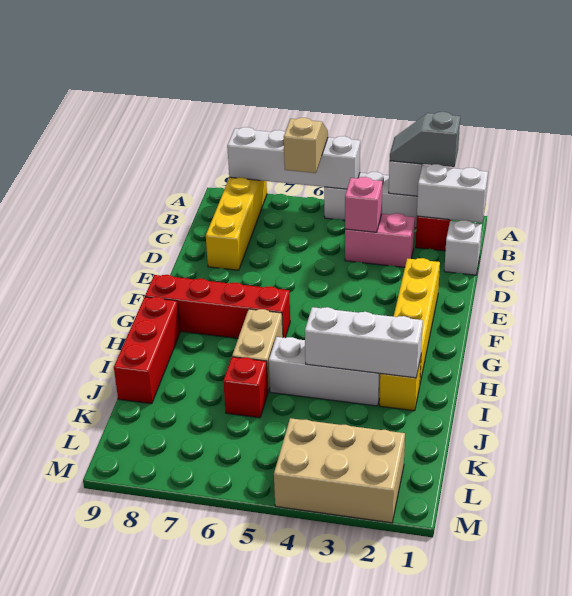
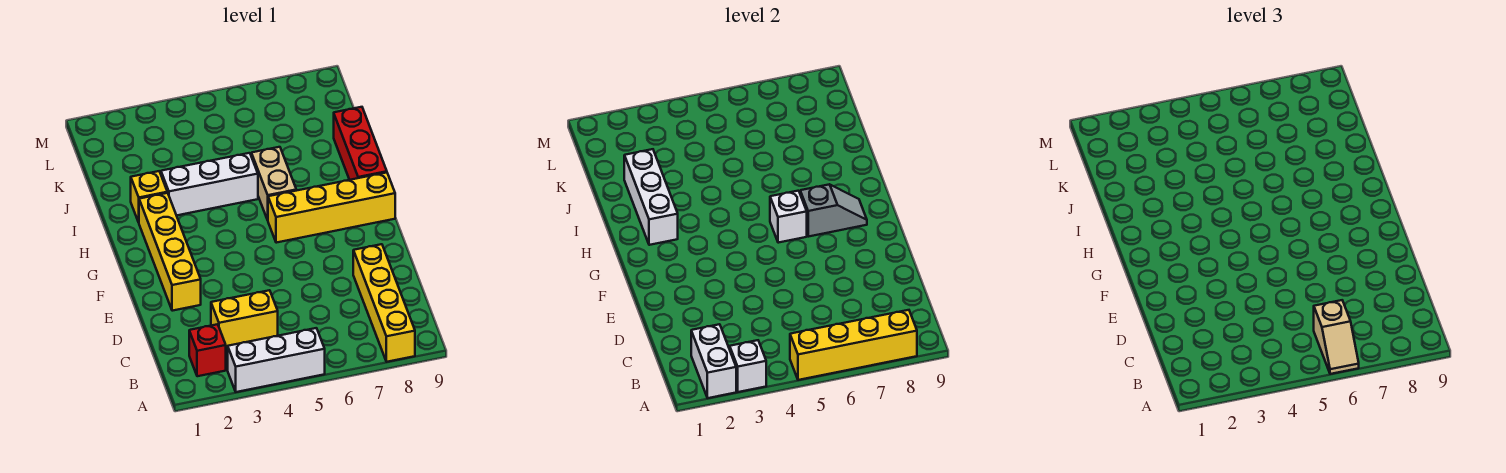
grey 1x2 slope [390,112,460,167] -> grey 1x2 slope moved to [800,184,867,237]
white 1x4 brick [227,127,360,189] -> yellow 1x4 brick [790,310,917,380]
white 1x2 brick [417,164,488,223] -> white 1x2 brick turned to [691,324,736,398]
white 1x1 brick [444,220,482,275] -> white 1x1 brick moved to [770,191,807,243]
pink 1x2 brick [345,213,415,267] -> yellow 1x2 brick [211,290,278,347]
pink 1x1 brick [345,177,382,232] -> none
red 1x4 brick [145,275,290,338] -> yellow 1x4 brick [268,173,395,243]
white 1x3 brick [305,307,423,378] -> white 1x3 brick turned to [624,149,678,245]
red 1x1 brick [223,357,268,418] -> none
tan 2x3 brick [274,418,405,523] -> none

